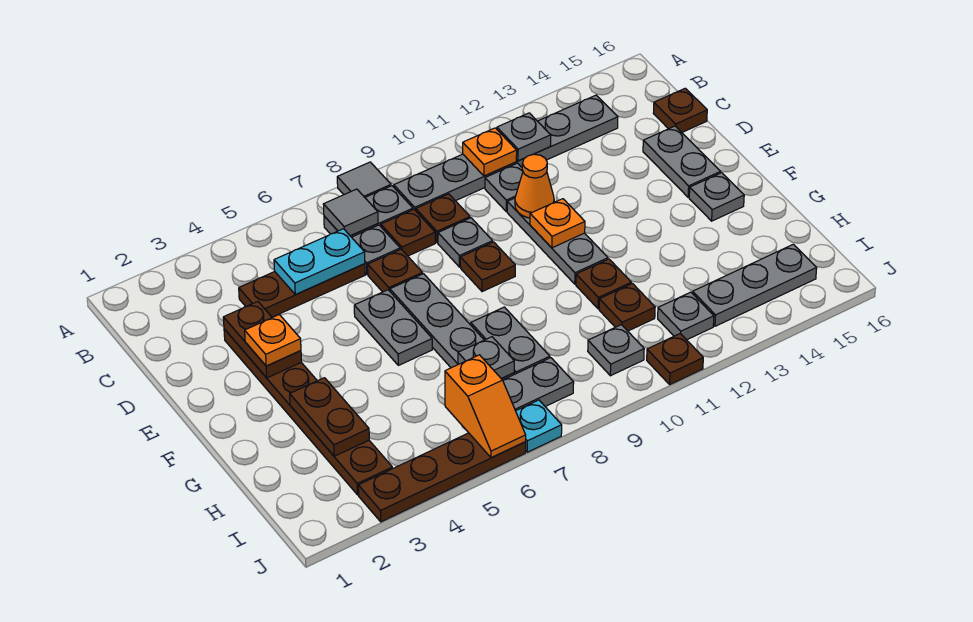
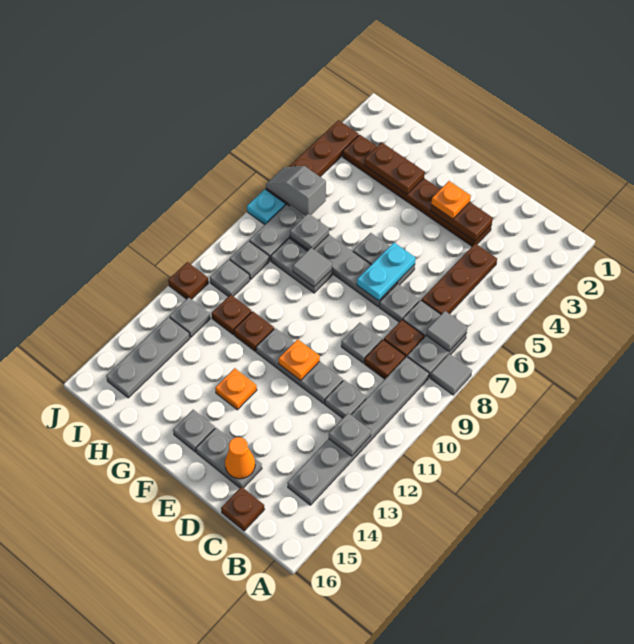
orange 1x1 plate [463,128,517,176] -> orange 1x1 plate moved to [215,368,257,410]
cyan 1x2 plate [274,229,365,294] -> cyan 1x2 plate moved to [357,243,416,301]
brown 1x1 plate [368,249,423,292] -> grey 1x1 plate [379,284,419,322]
orange 1x1 cone [515,154,554,218] -> orange 1x1 cone moved to [225,437,255,479]
brown 1x1 plate [460,242,515,292] -> none
none -> grey 1x1 tile [293,248,332,287]
orange 1x2 slope [445,355,526,458] -> grey 1x2 slope [266,166,326,216]
none -> grey 1x1 plate [230,241,269,279]

